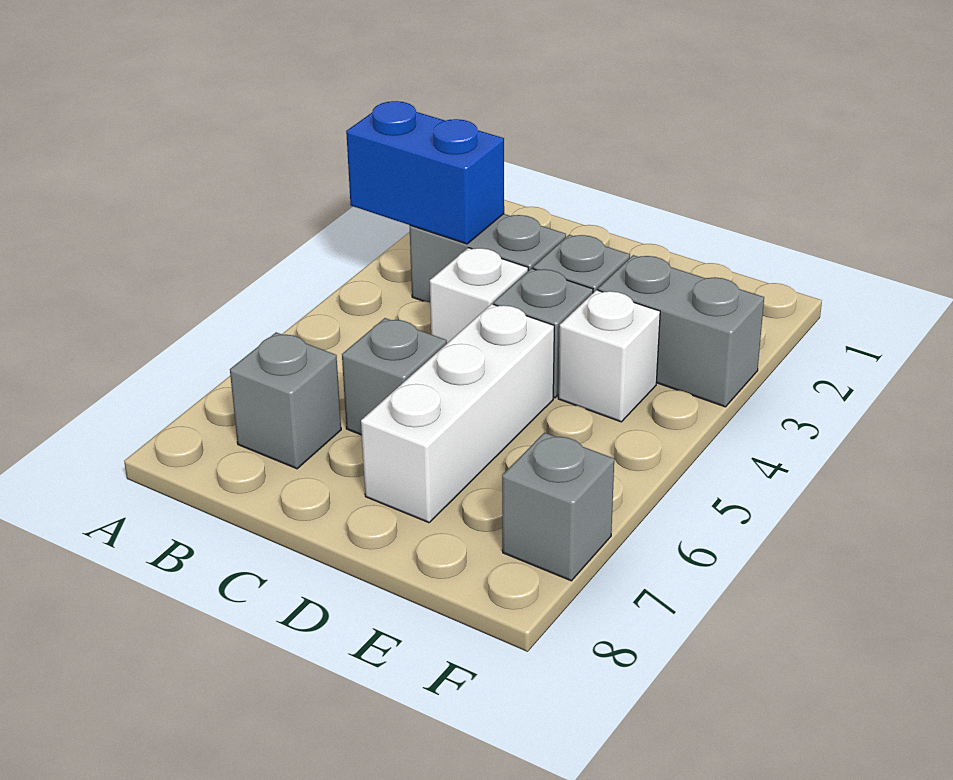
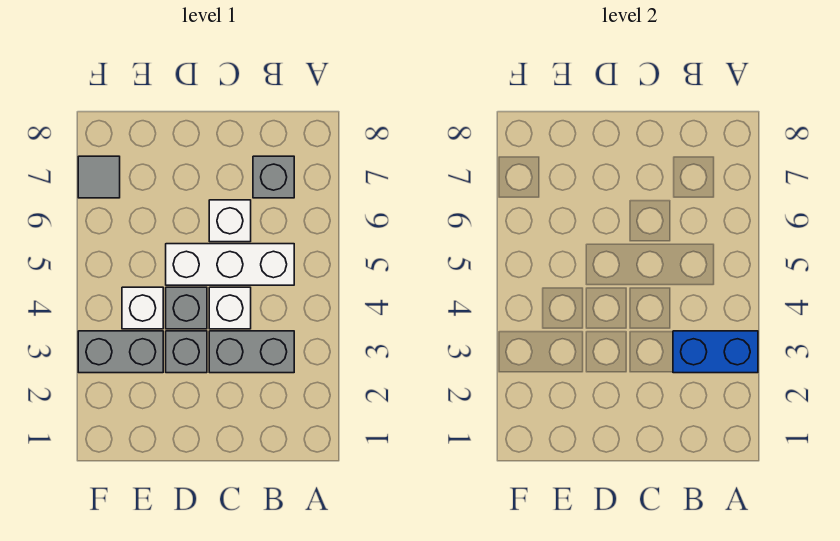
grey 1x1 brick [342,318,447,435] -> white 1x1 brick [209,200,251,242]
white 1x3 brick [361,304,554,523] -> white 1x3 brick turned to [166,244,294,285]
grey 1x1 brick [502,433,614,581] -> grey 1x1 tile [78,156,120,198]

